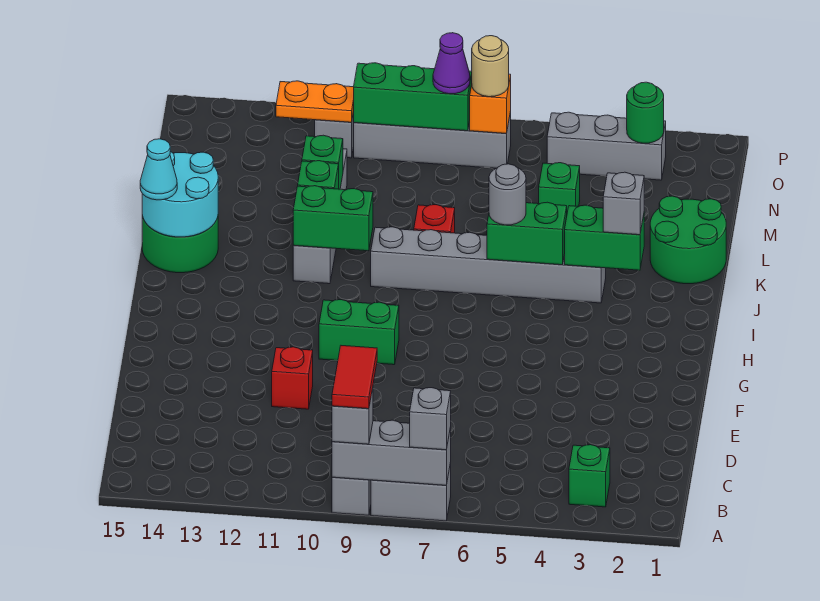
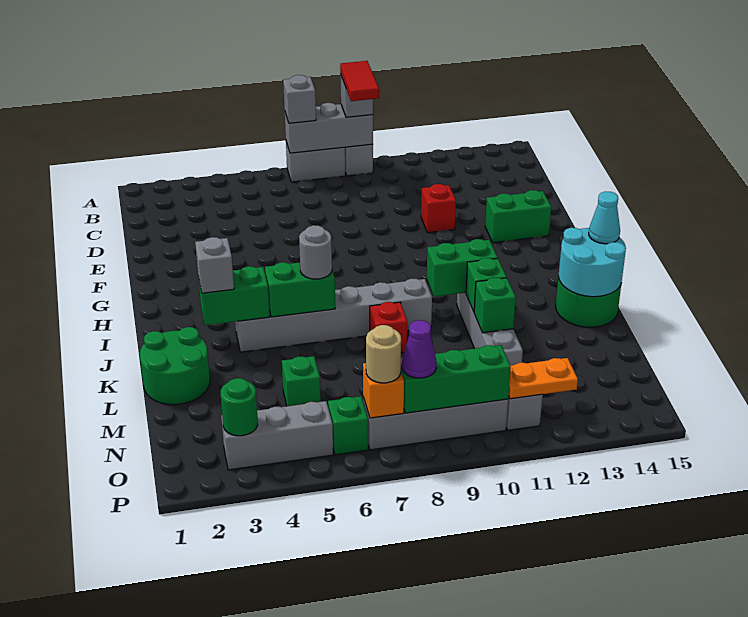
green 1x1 brick [569,445,610,507] -> green 1x1 brick moved to [328,396,368,455]
green 1x2 brick [319,300,399,365] -> green 1x2 brick moved to [485,190,551,243]

